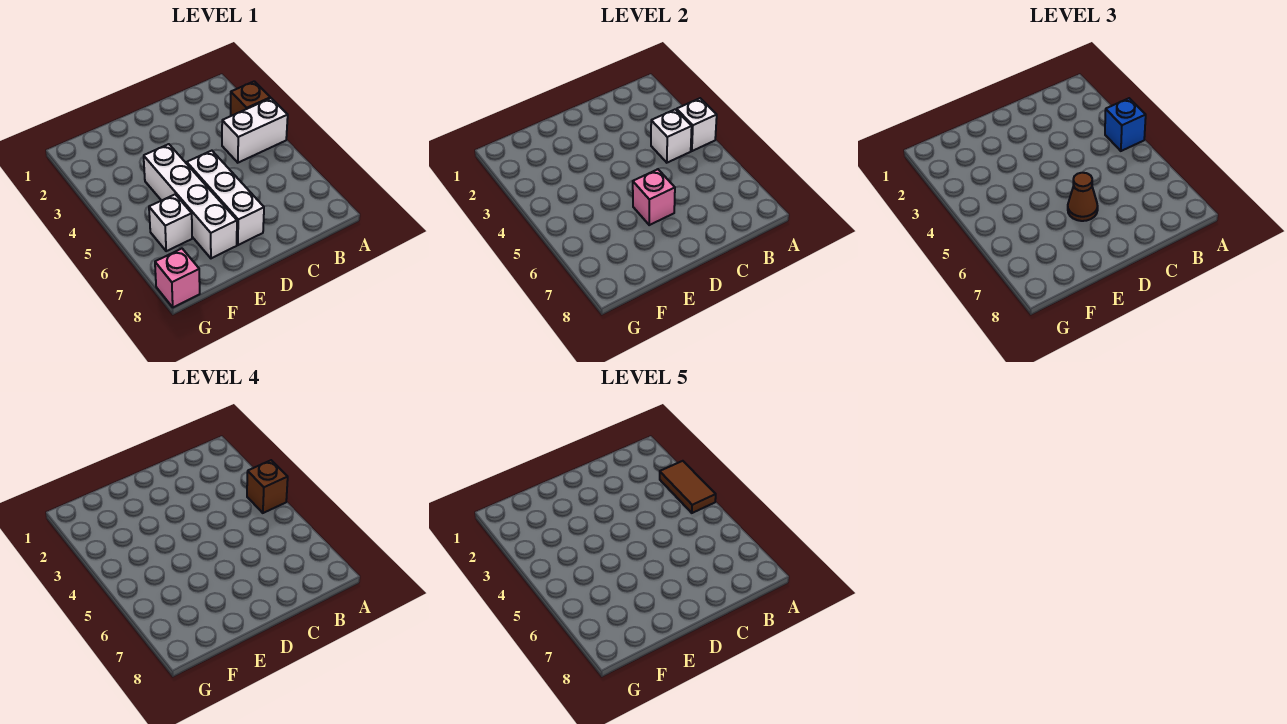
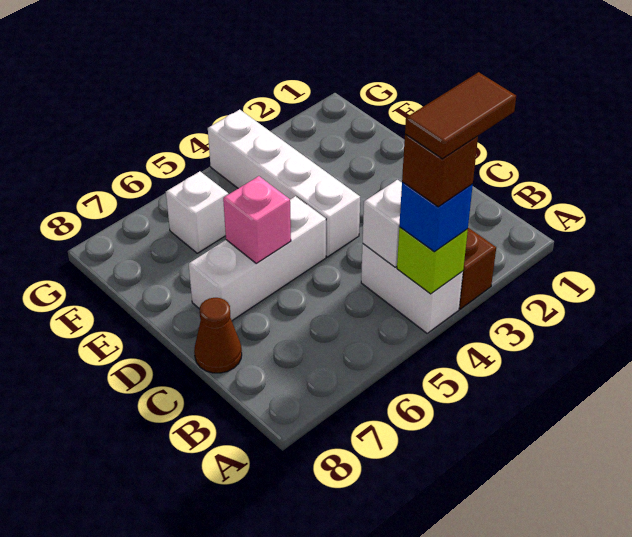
white 1x1 brick [677,98,717,151] -> lime 1x1 brick [397,227,468,294]
brown 1x1 cone [1068,173,1098,221] -> brown 1x1 cone moved to [194,298,242,373]
white 1x4 brick [144,144,237,258] -> white 1x4 brick turned to [208,110,360,257]
pink 1x1 brick [155,249,200,307] -> none

